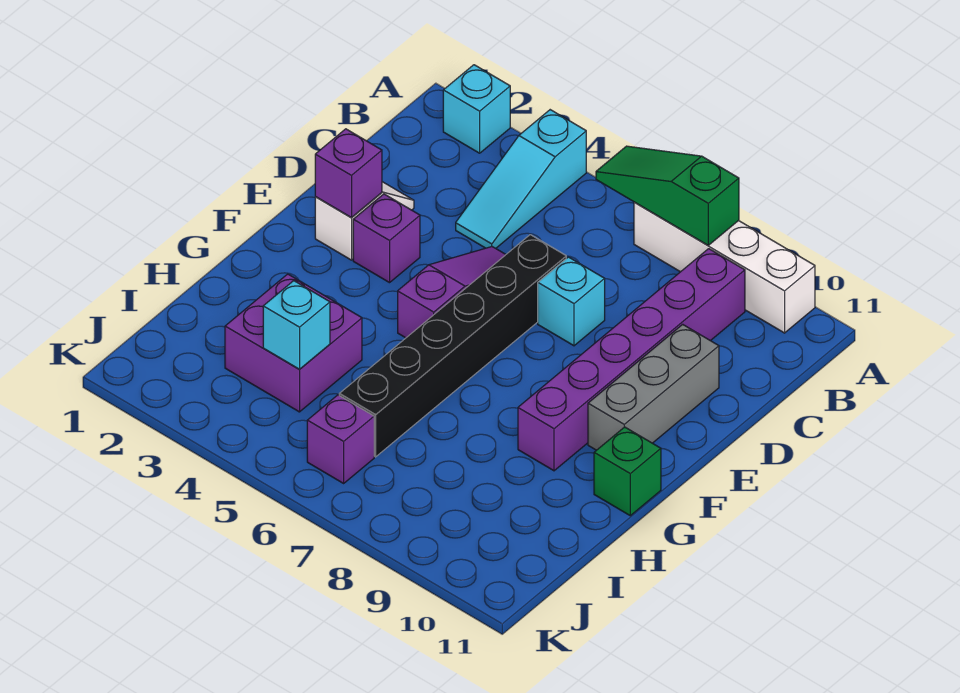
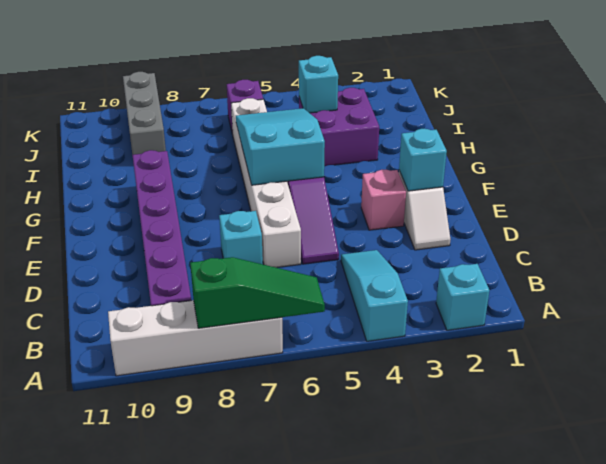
black 1x6 brick [339,235,566,457] -> white 1x6 brick [231,98,301,268]
grey 1x3 brick [588,324,719,450] -> grey 1x3 brick moved to [123,72,166,155]
purple 1x1 brick [315,129,382,218] -> cyan 1x1 brick [399,129,447,191]
purple 1x1 brick [353,194,420,283] -> pink 1x1 brick [361,170,406,230]
none -> cyan 2x3 slope [236,108,325,185]
green 1x1 brick [594,427,661,516] -> none

